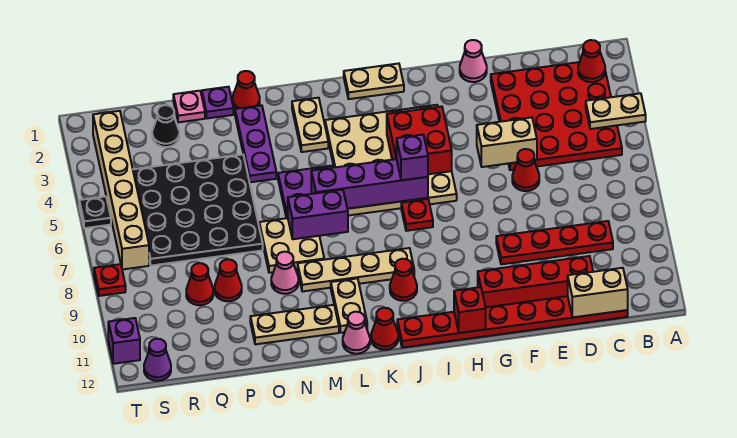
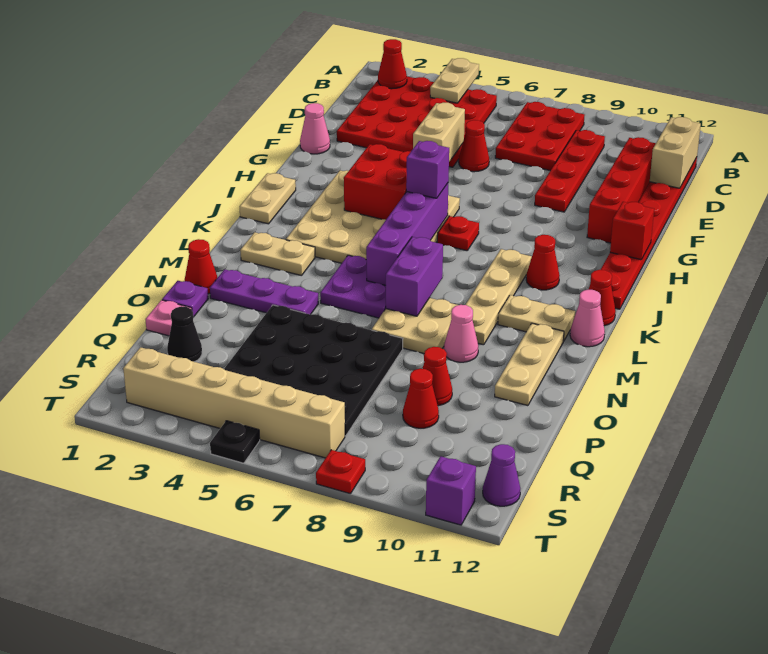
none -> red 2x3 plate [495,102,585,171]

